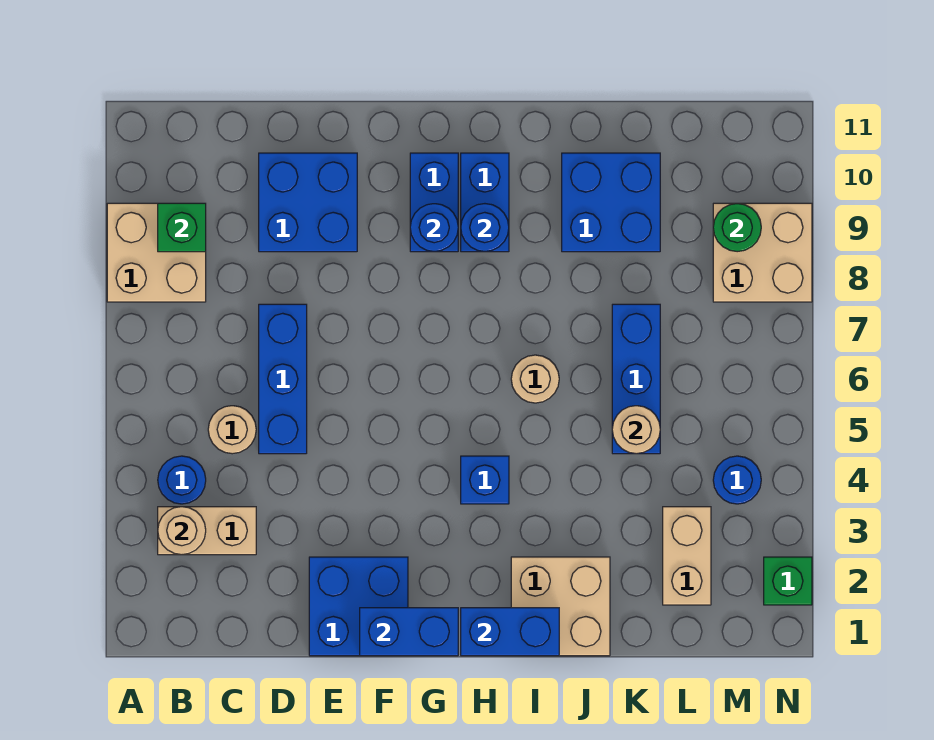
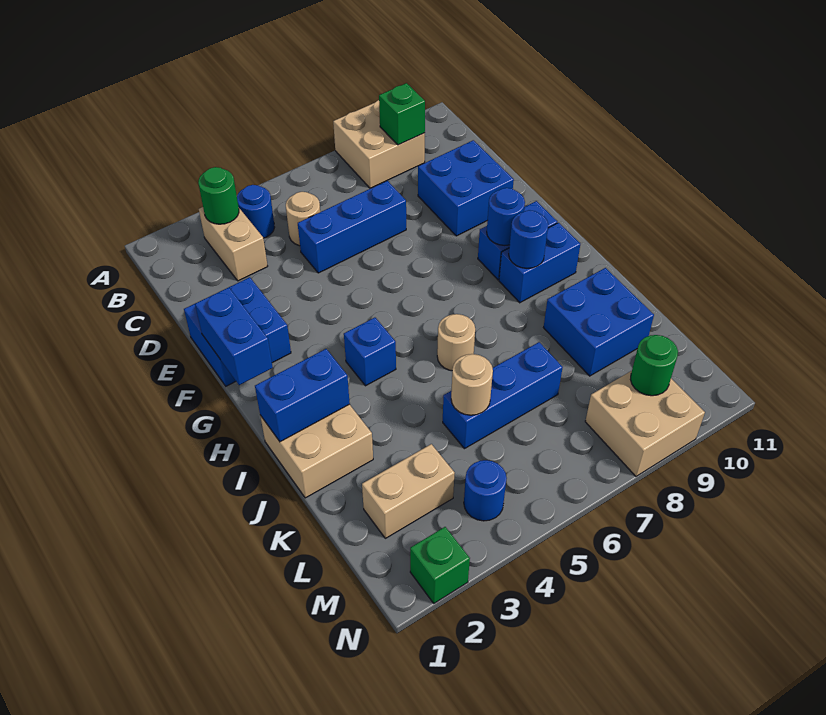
tan 1x1 round brick [158,507,206,555] -> green 1x1 round brick [198,167,239,224]
blue 1x2 brick [461,608,559,656] -> blue 1x2 brick turned to [255,349,350,442]

